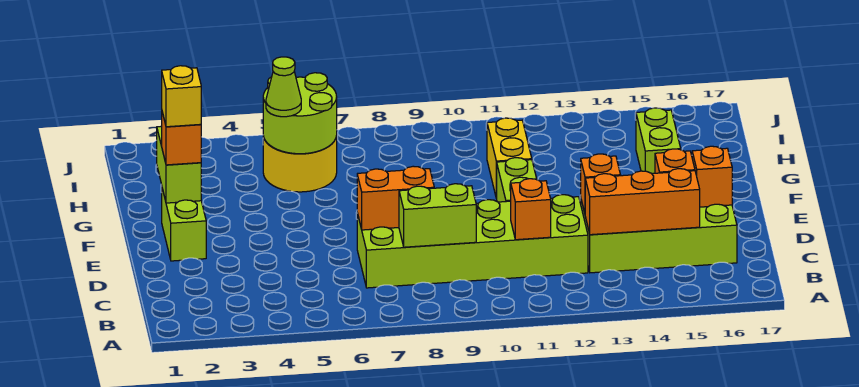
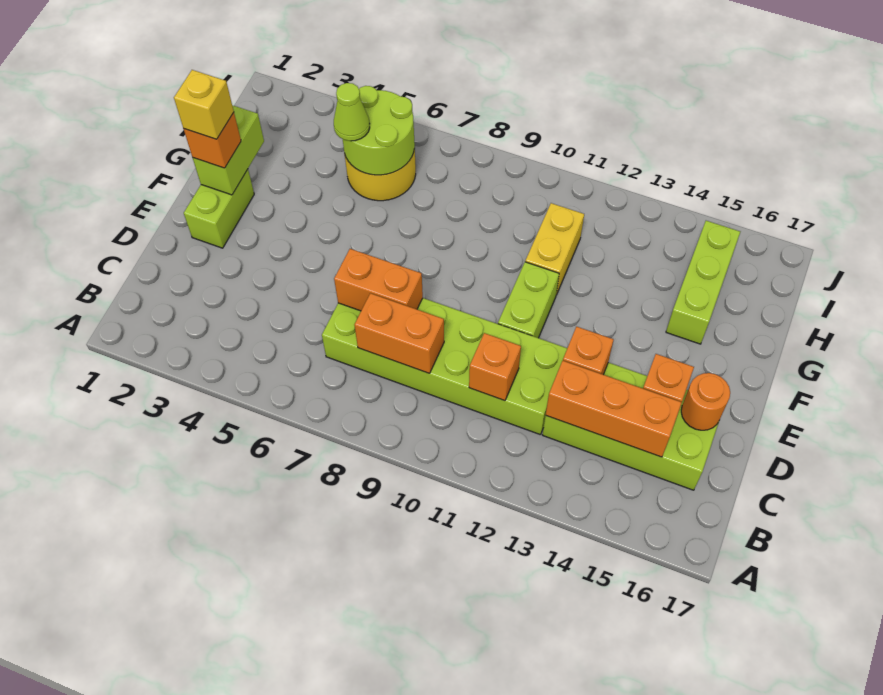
lime 1x2 brick [399,184,476,247] -> orange 1x2 brick [355,293,444,373]
orange 1x1 brick [692,146,732,207] -> orange 1x1 round brick [681,373,730,430]
lime 1x2 brick [636,108,681,174] -> lime 1x3 brick [666,221,740,344]

